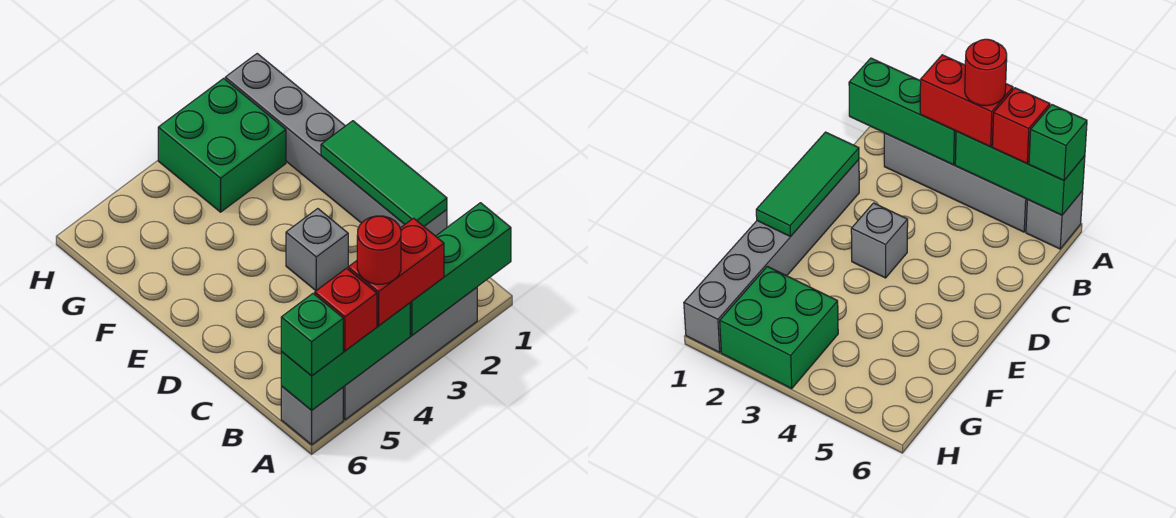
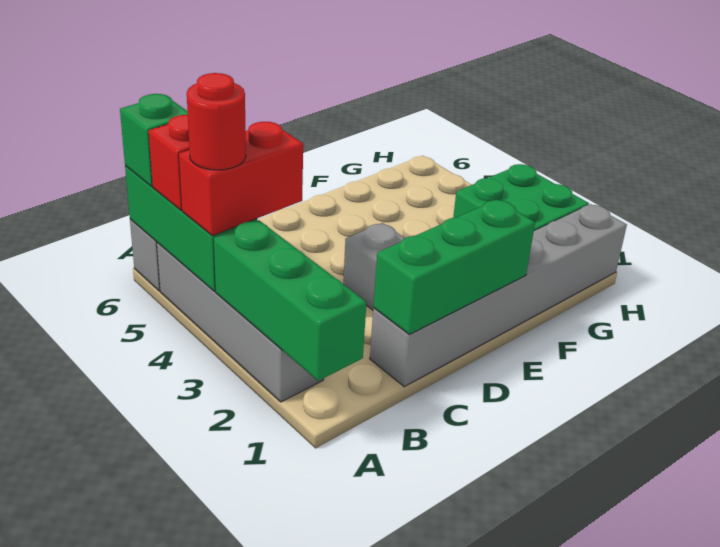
red 1x2 brick [348,218,444,326] -> red 1x2 brick turned to [179,122,303,236]
green 1x3 tile [321,121,447,226] -> green 1x3 brick [373,199,535,334]

